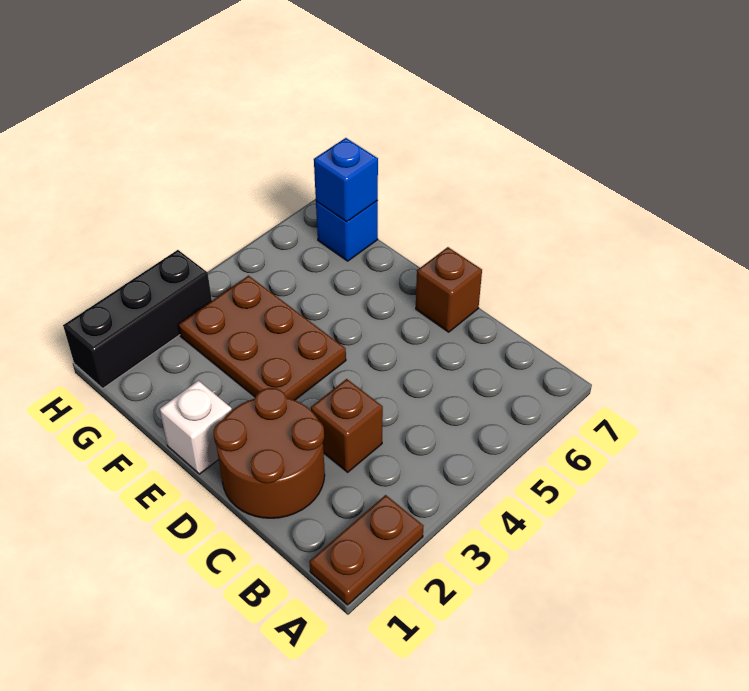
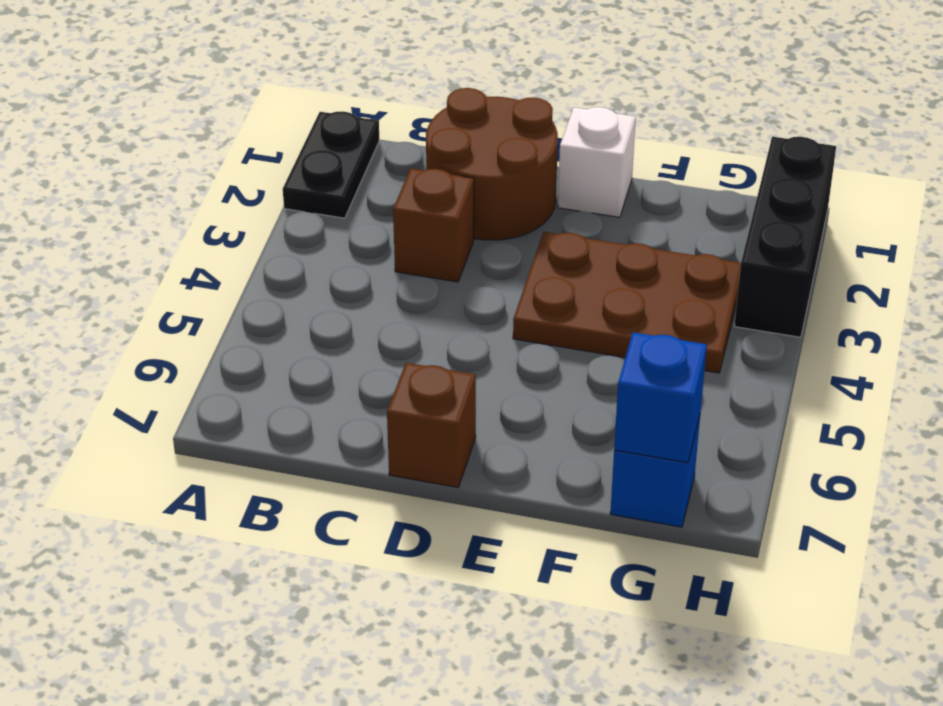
brown 1x2 plate [309,495,424,605] -> black 1x2 plate [283,111,379,218]

